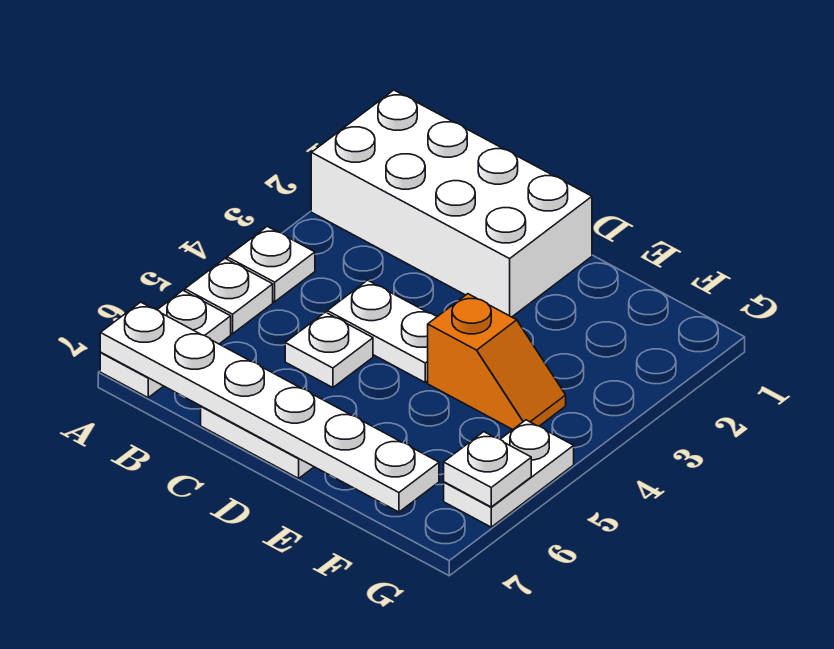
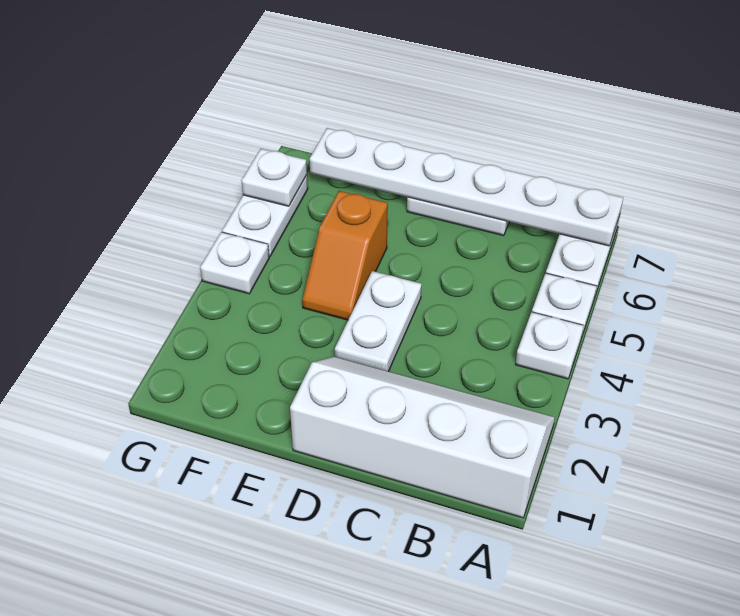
white 2x4 brick [311,90,592,317] -> white 2x4 slope [290,357,555,518]
white 1x2 plate [327,280,437,382] -> white 1x2 plate turned to [335,271,422,371]
white 1x1 plate [285,312,373,388] -> white 1x1 plate moved to [200,232,269,294]
orange 1x2 slope [428,294,566,430] -> orange 1x2 slope turned to [302,191,388,320]

